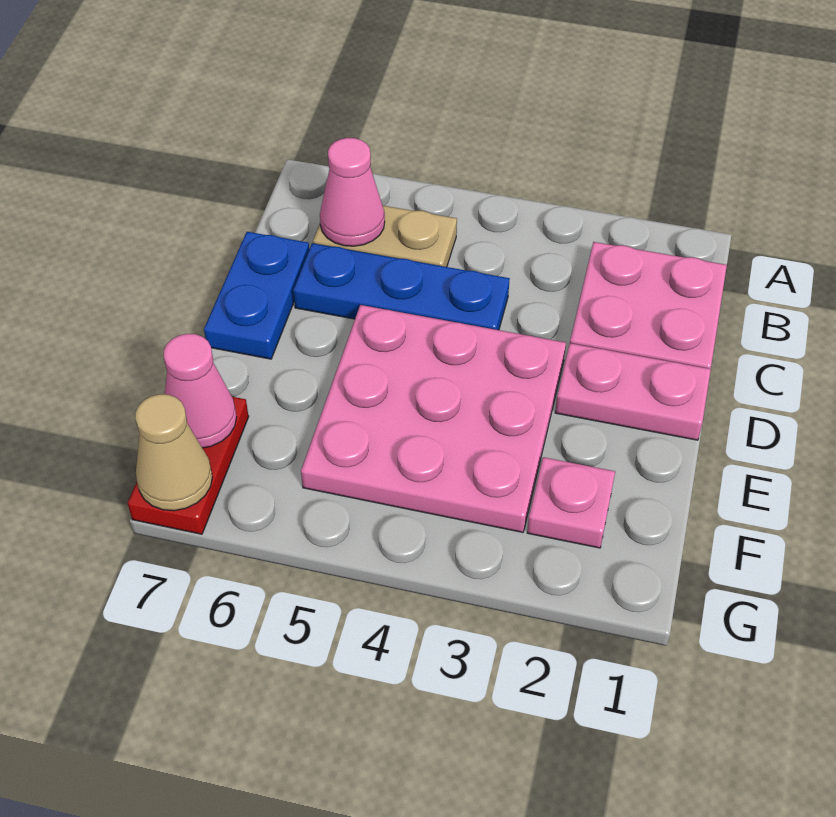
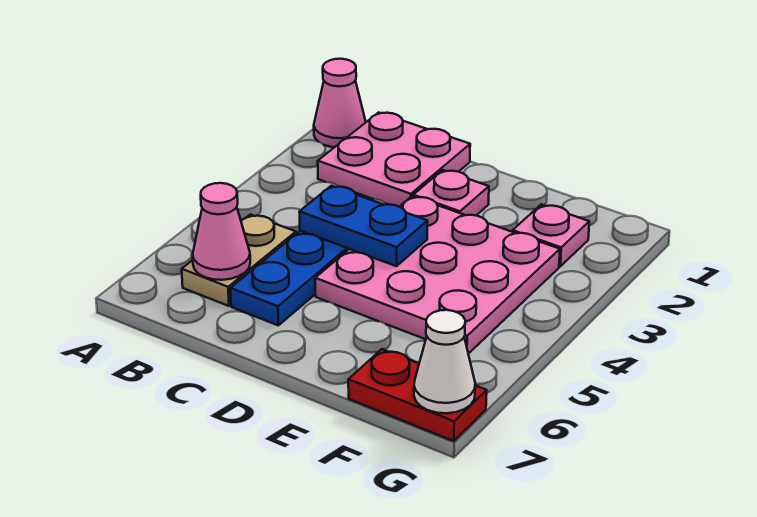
blue 1x2 plate [204,232,309,359] -> blue 1x2 plate moved to [299,186,428,266]
pink 1x2 plate [555,343,711,440] -> pink 1x1 plate [413,170,489,215]
pink 1x1 cone [164,334,237,448] -> pink 1x1 cone moved to [314,59,366,147]
tan 1x1 cone [135,394,212,511] -> white 1x1 cone [414,310,475,413]

